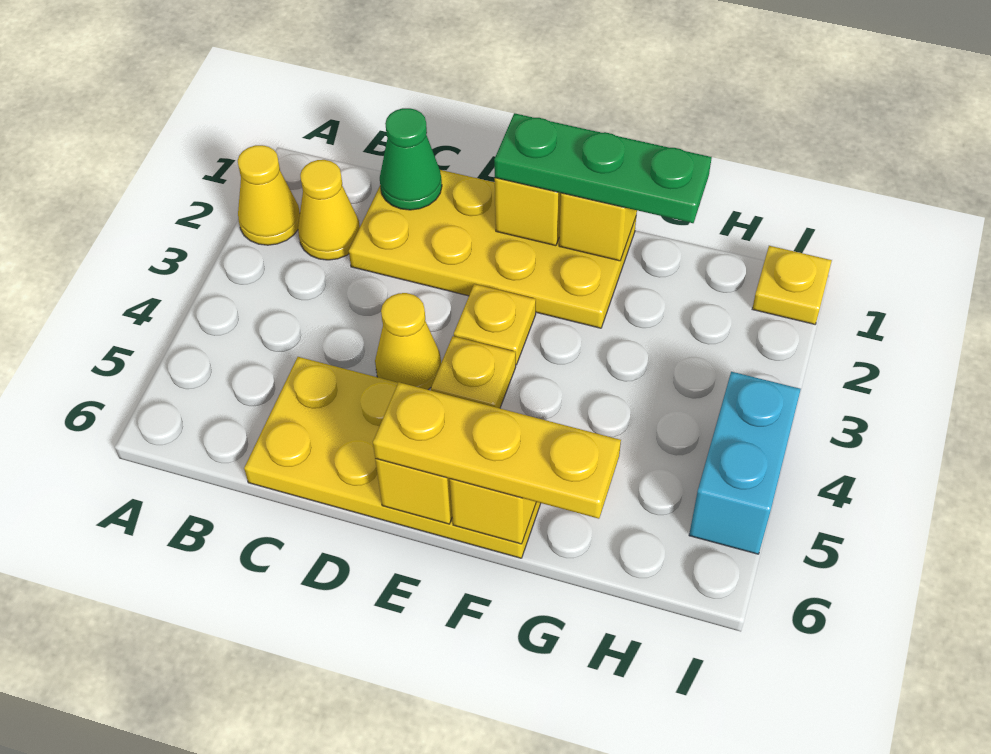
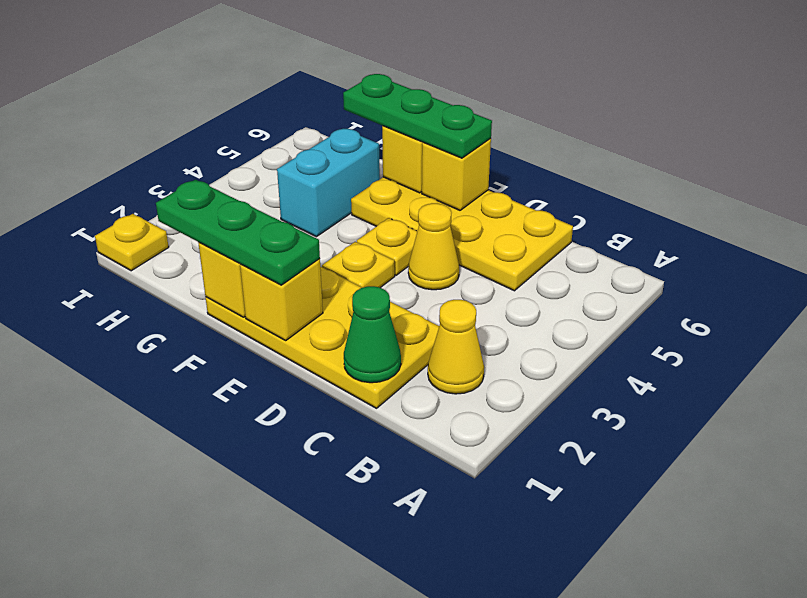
yellow 1x1 cone [238,145,300,245] -> none
yellow 1x3 plate [373,382,621,519] -> green 1x3 plate [343,74,492,158]
cyan 1x2 brick [689,372,801,554] -> cyan 1x2 brick moved to [277,129,380,237]

